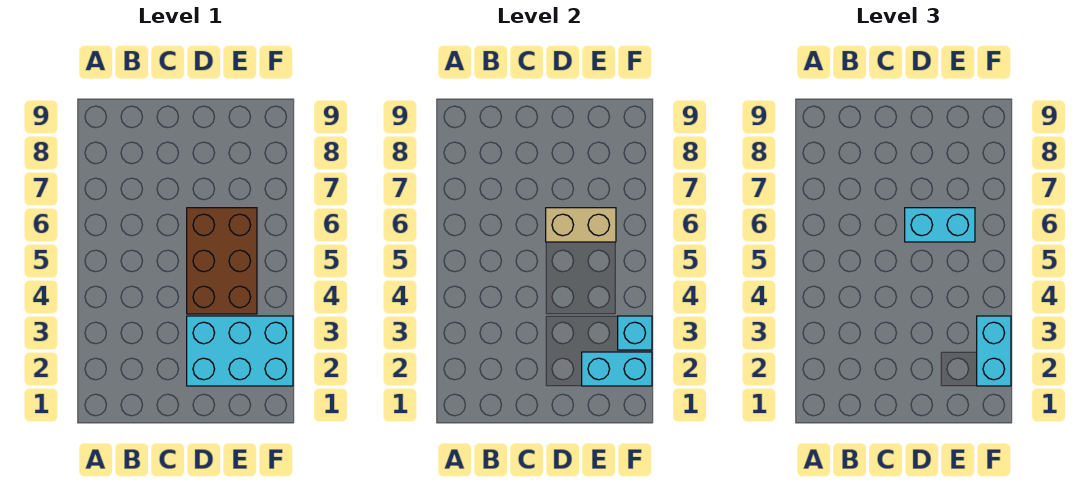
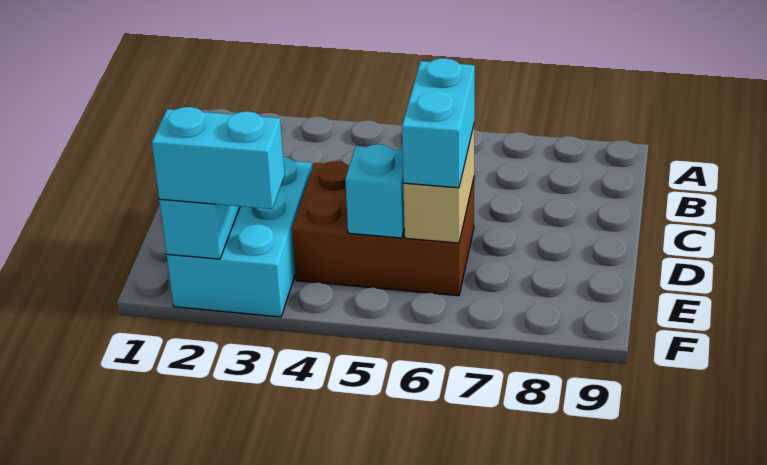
cyan 1x1 brick [618,316,652,350] -> cyan 1x1 brick moved to [345,144,405,238]

